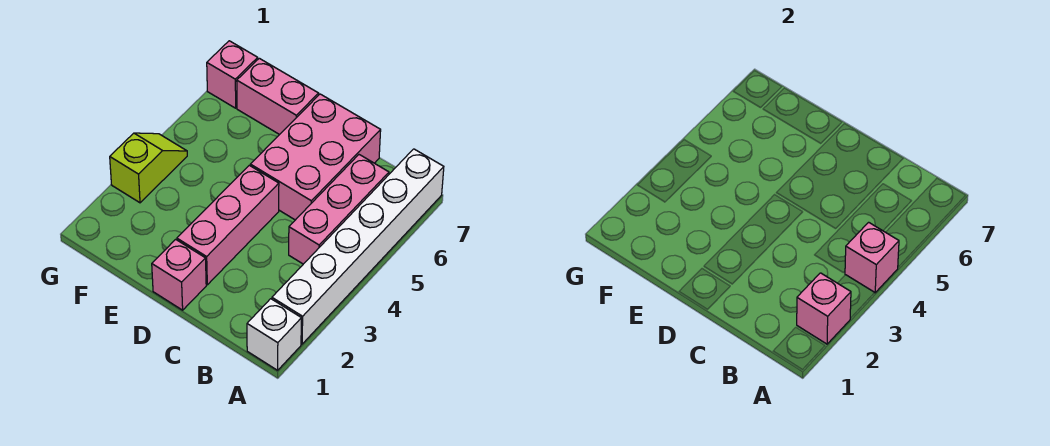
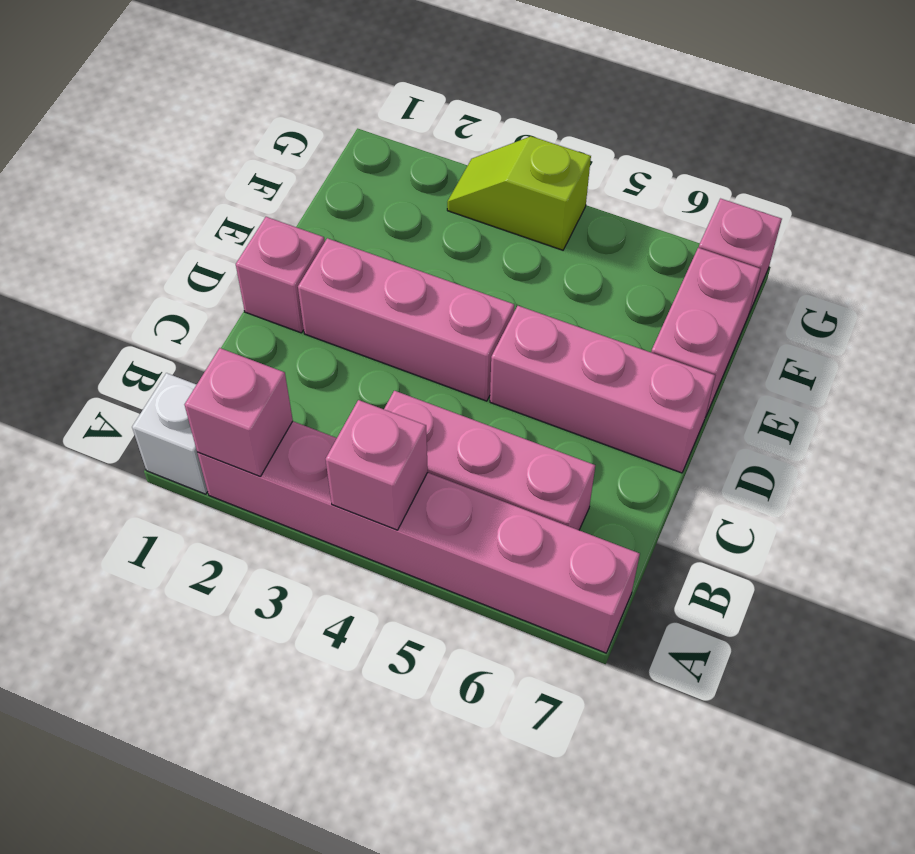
white 1x6 brick [272,149,444,344] -> pink 1x6 brick [197,421,640,653]
pink 2x3 brick [250,94,381,220] -> pink 1x3 brick [490,306,715,473]
lime 1x2 slope [110,133,187,203] -> lime 1x2 slope turned to [447,136,591,250]

